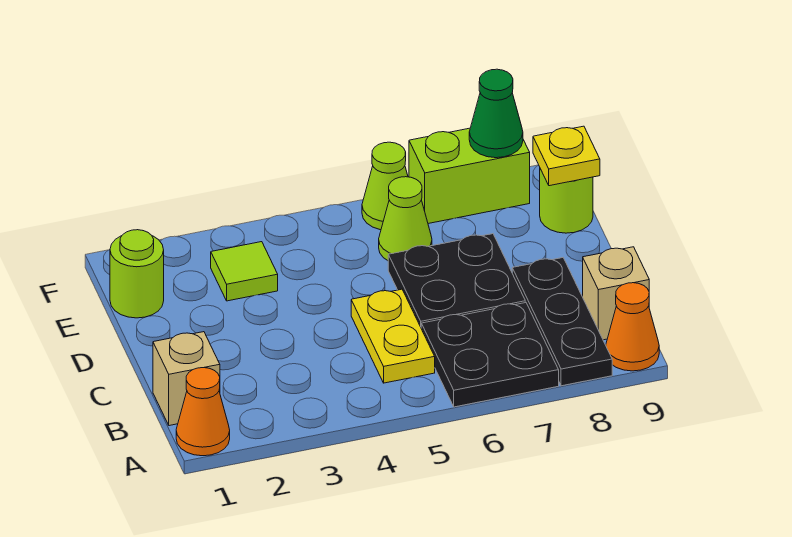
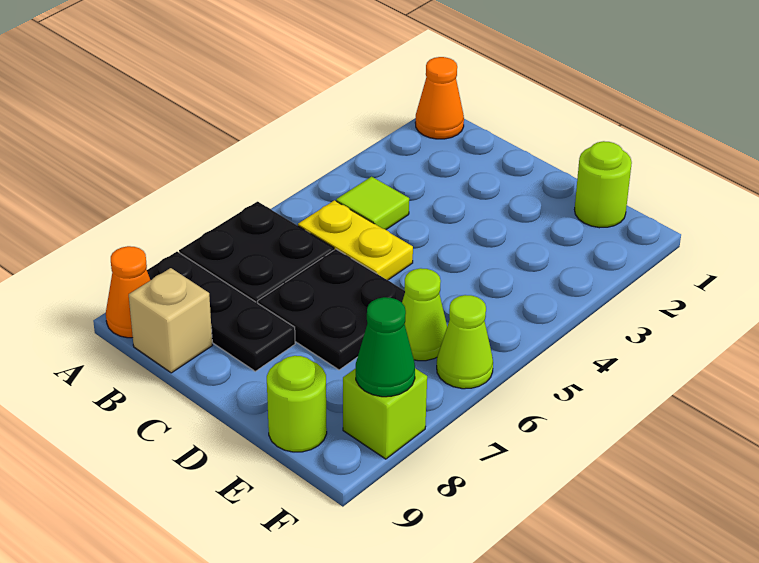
tan 1x1 brick [153,332,220,426] -> none
lime 1x1 tile [211,242,278,301] -> lime 1x1 tile moved to [336,177,409,230]
yellow 1x1 plate [533,126,600,186] -> none
lime 1x2 brick [409,128,530,224] -> lime 1x1 brick [343,368,427,459]

